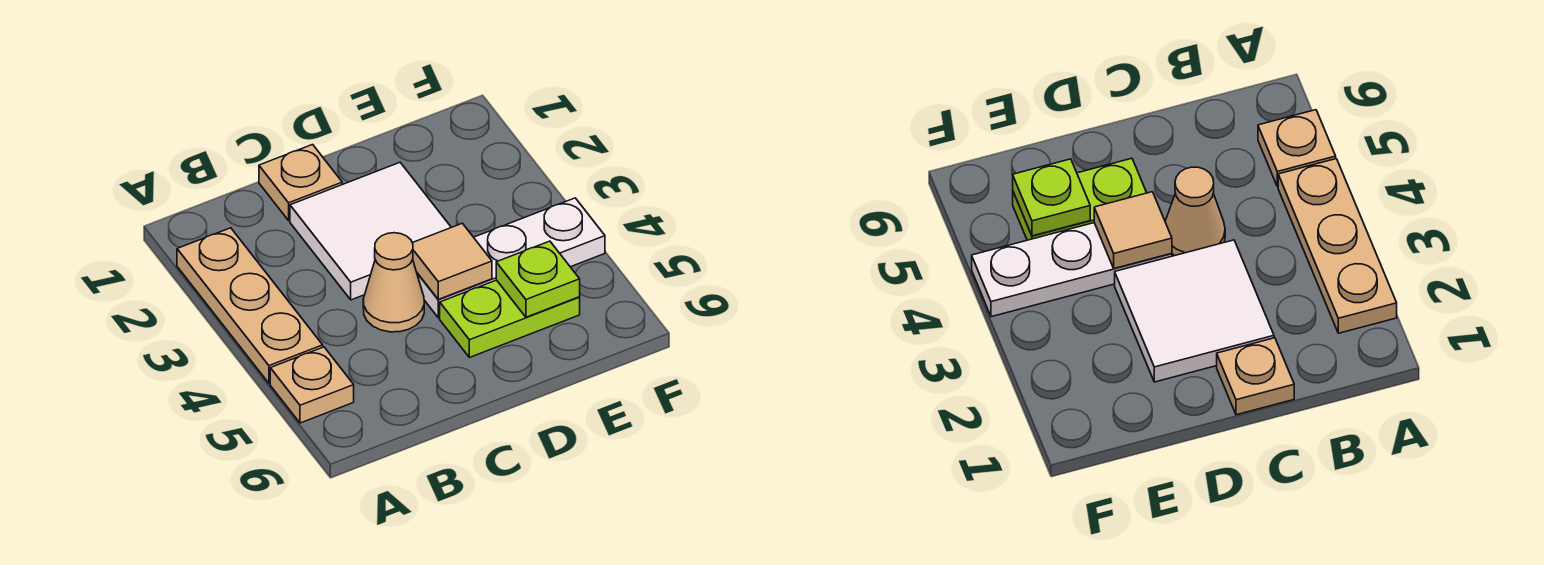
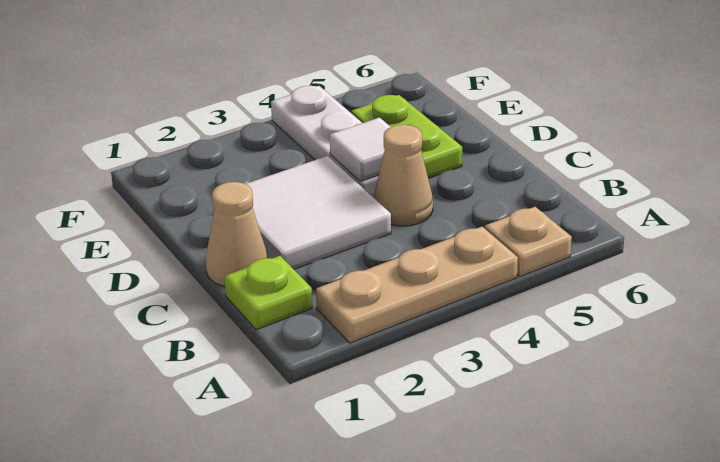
tan 1x1 plate [259,145,342,220] -> tan 1x1 cone [206,182,268,286]
tan 1x1 tile [413,223,492,299] -> white 1x1 tile [330,118,390,182]
lime 1x1 plate [496,241,580,317] -> lime 1x1 plate moved to [224,256,312,330]

